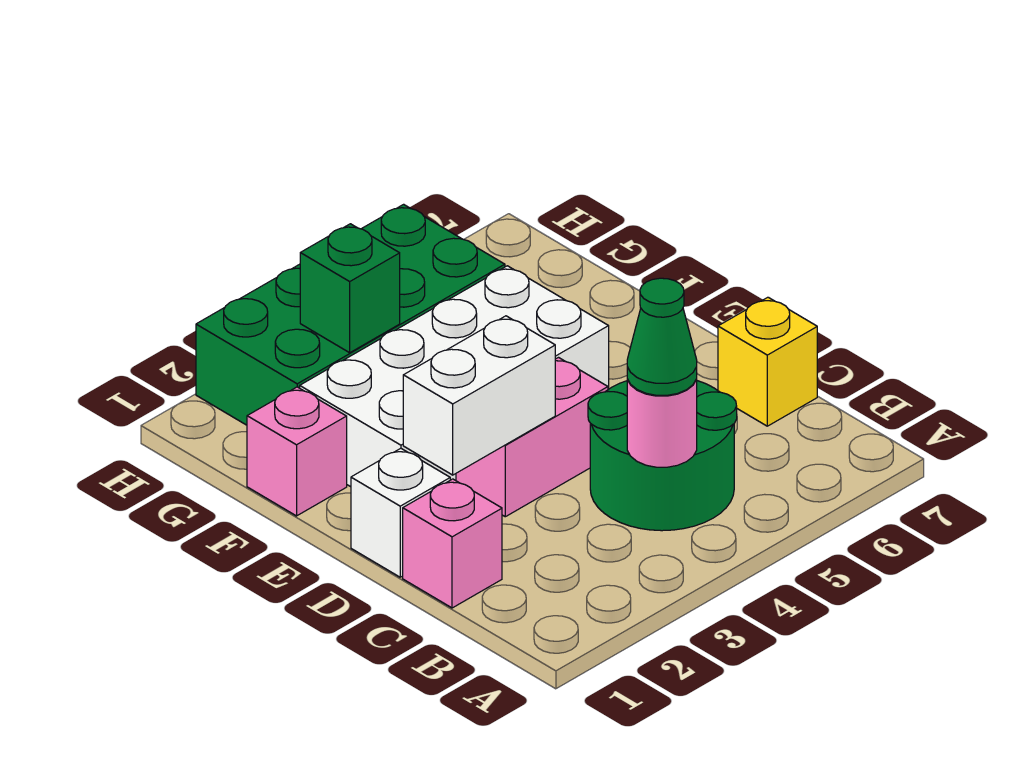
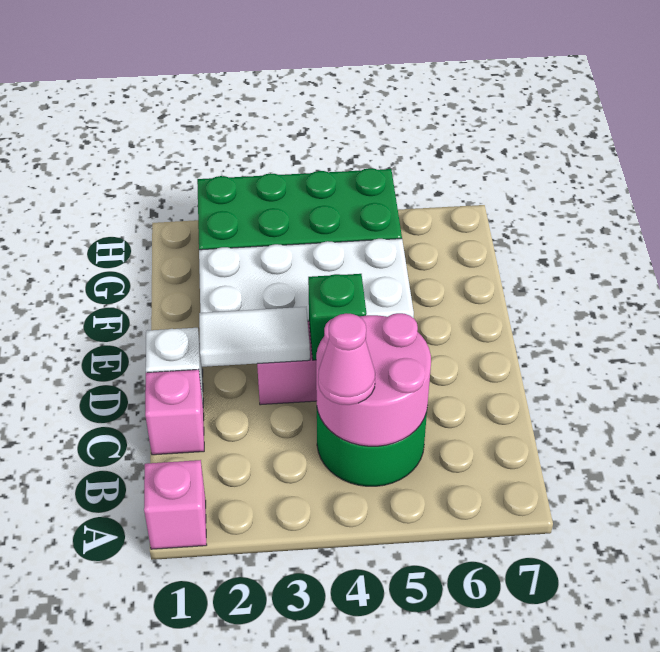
pink 1x1 round brick [627,379,697,467] -> pink 2x2 round brick [316,313,431,446]
green 1x1 cone [627,278,697,395] -> pink 1x1 cone [318,313,375,405]
yellow 1x1 brick [718,297,817,426] -> none
white 1x2 brick [403,316,555,475] -> white 1x2 tile [199,307,310,367]
pink 1x1 brick [247,387,347,516] -> pink 1x1 brick moved to [144,460,207,549]
green 1x1 brick [300,224,400,353] -> green 1x1 brick moved to [308,274,367,360]

